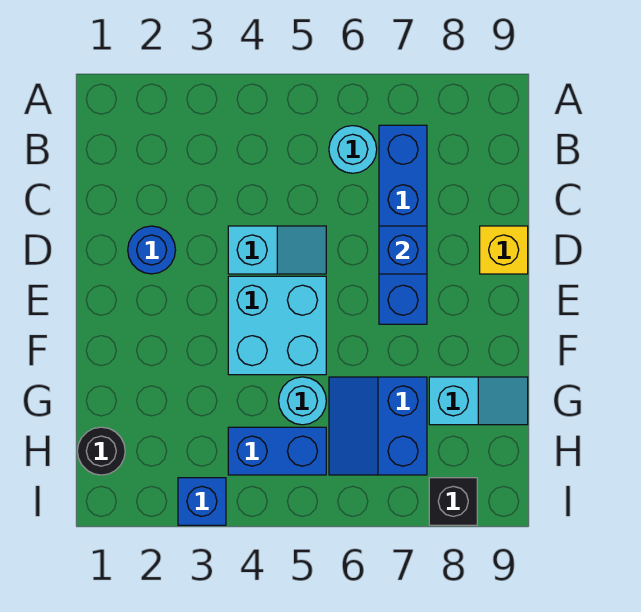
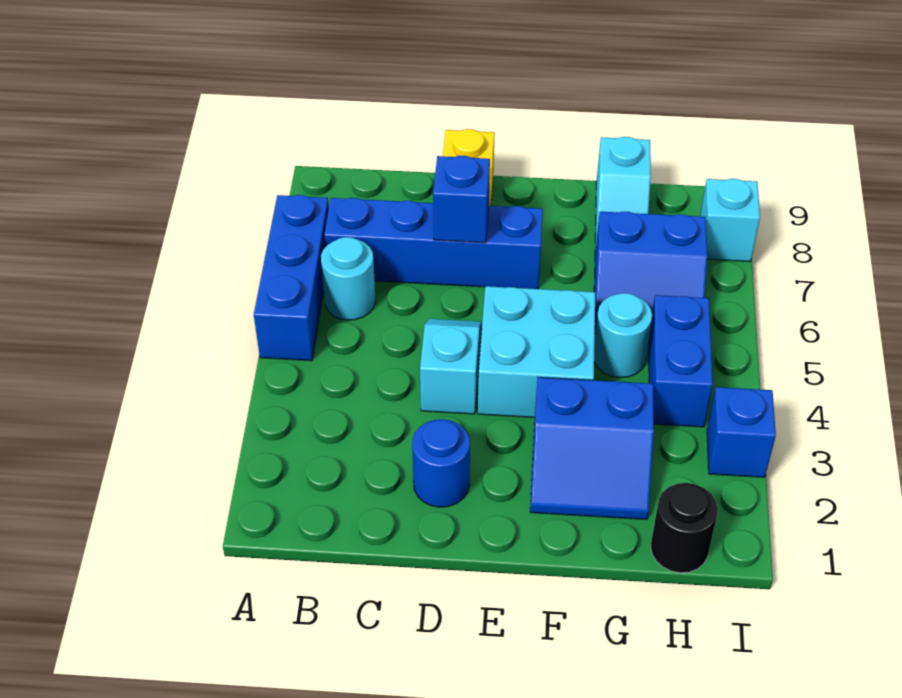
none -> blue 1x3 brick [254,195,329,361]
none -> blue 2x2 slope [530,377,654,519]
cyan 1x2 slope [429,377,528,425] -> cyan 1x2 slope turned to [595,137,651,251]
black 1x1 brick [429,478,477,525] -> cyan 1x1 brick [700,179,760,262]

